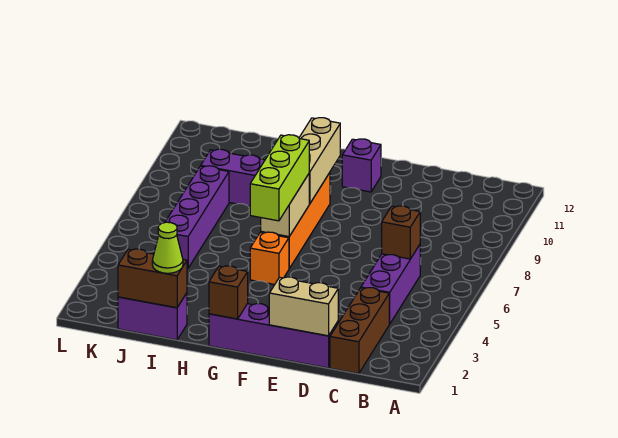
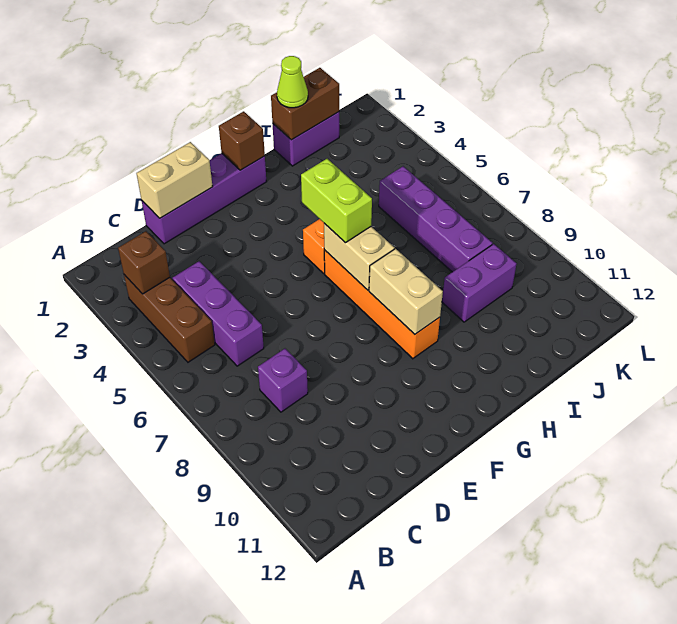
brown 1x3 brick [330,288,389,374] -> brown 1x3 brick moved to [124,275,215,362]
brown 1x1 brick [382,206,420,259] -> brown 1x1 brick moved to [118,231,170,294]
purple 1x1 brick [342,139,381,192] -> purple 1x1 brick moved to [258,349,308,412]
lime 1x3 brick [250,135,309,221] -> lime 1x2 brick [301,159,372,243]
tan 1x3 brick [299,118,340,204] -> tan 1x2 brick [369,249,443,334]

